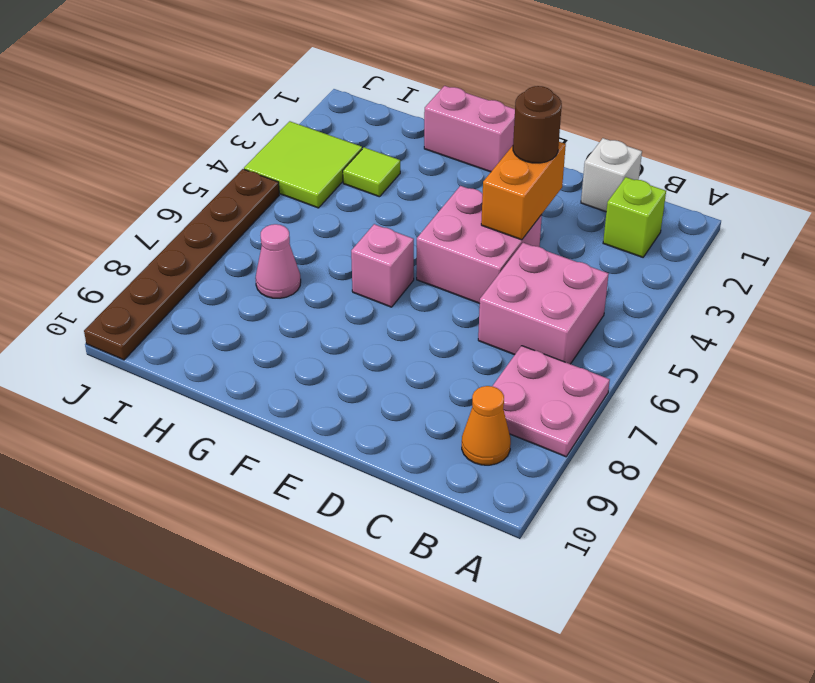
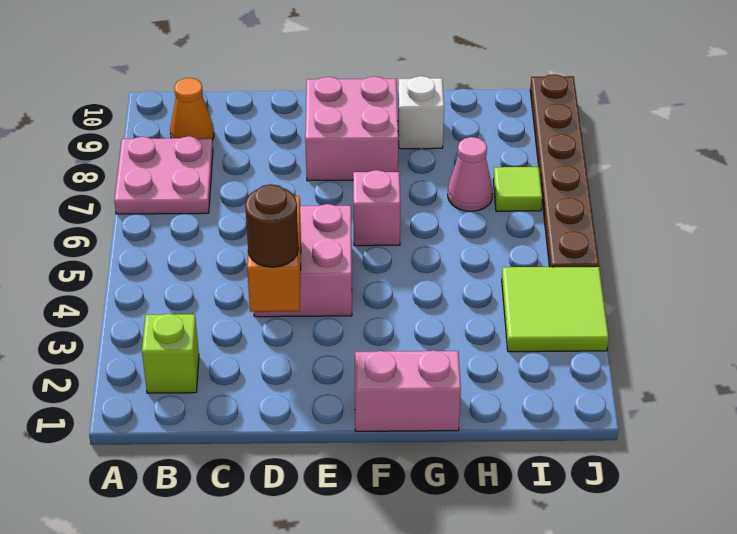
pink 2x2 brick [478,243,609,364] -> pink 2x2 brick moved to [305,76,398,181]
white 1x1 brick [581,138,642,212] -> white 1x1 brick moved to [398,76,444,149]
lime 1x1 tile [343,147,400,197] -> lime 1x1 tile moved to [493,167,542,211]

